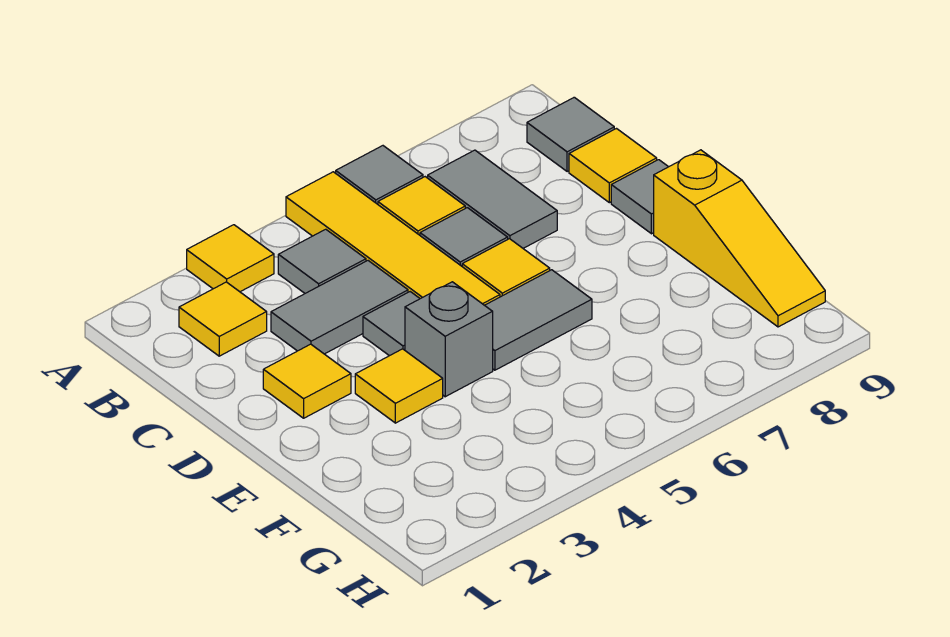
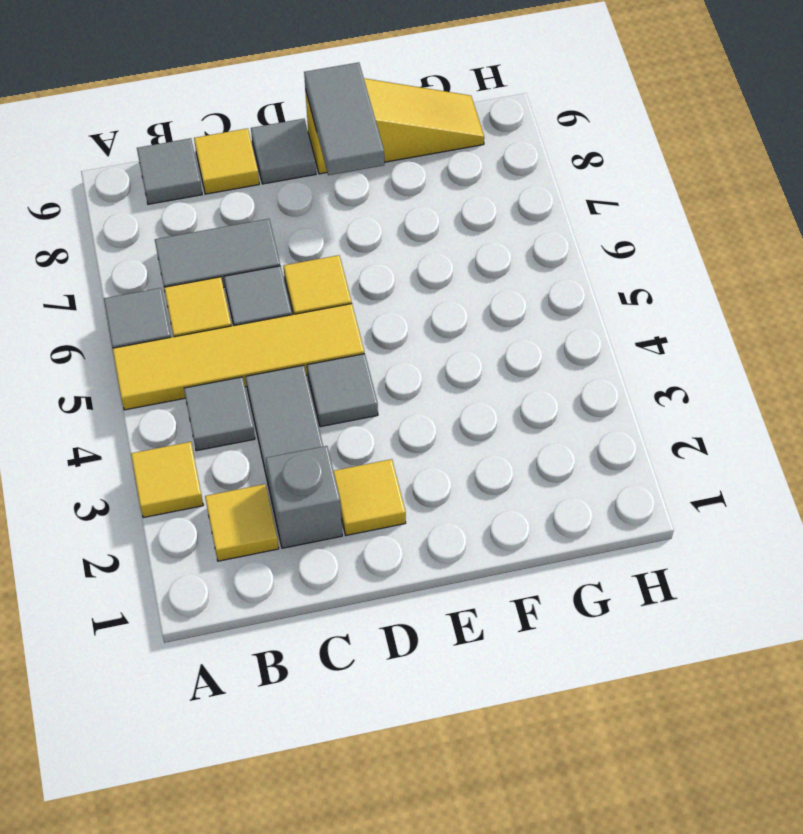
yellow 1x1 tile [355,349,443,423] -> none
grey 1x1 brick [405,282,493,397] -> grey 1x1 brick moved to [266,446,342,548]
grey 1x2 tile [485,270,592,370] -> grey 1x2 tile moved to [304,62,384,175]

